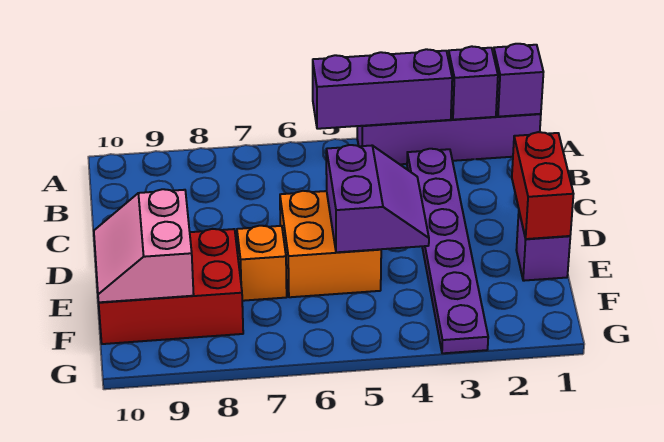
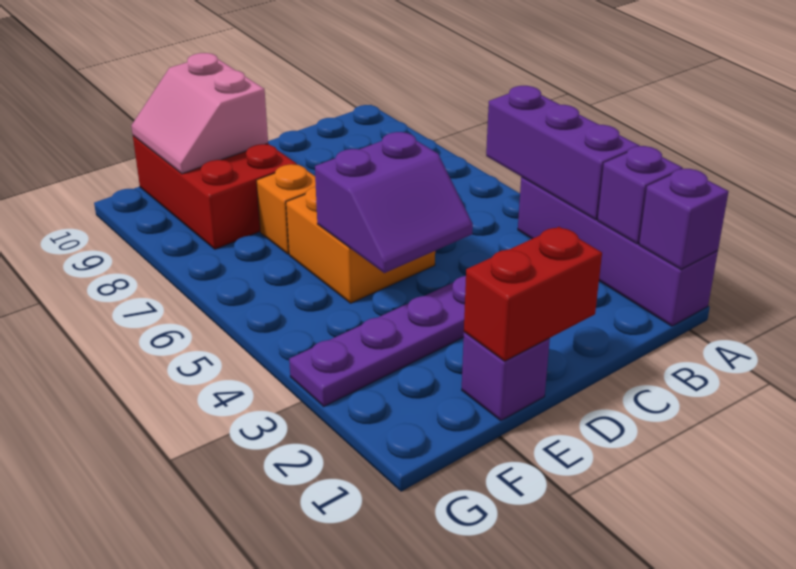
pink 2x2 slope [94,189,194,302] -> pink 2x2 slope turned to [131,53,268,174]

